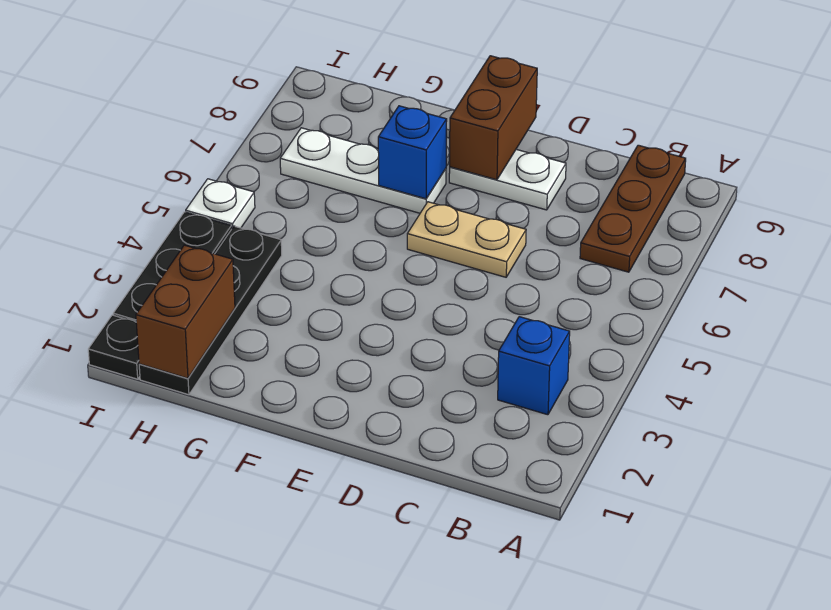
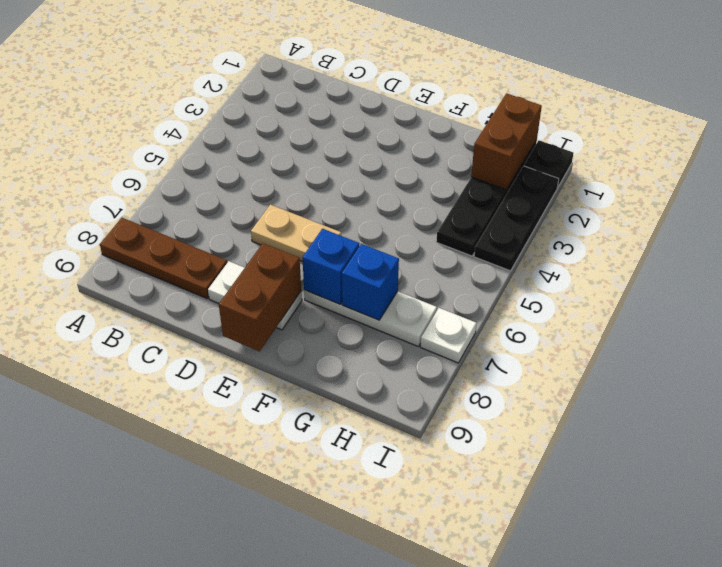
blue 1x1 brick [498,317,570,415] -> blue 1x1 brick moved to [342,244,399,320]
brown 1x3 plate [580,145,686,272] -> brown 1x3 plate turned to [100,218,227,298]
white 1x1 plate [186,179,255,228] -> white 1x1 plate moved to [420,308,477,363]

